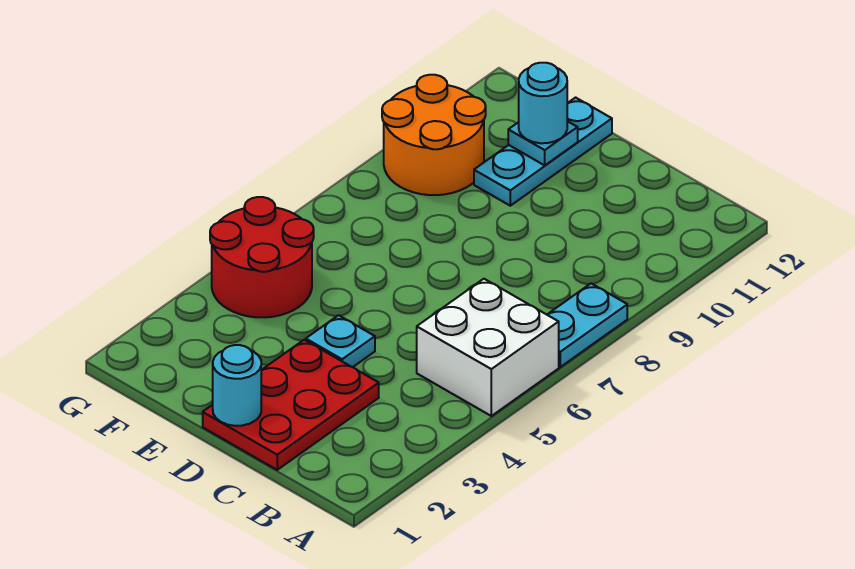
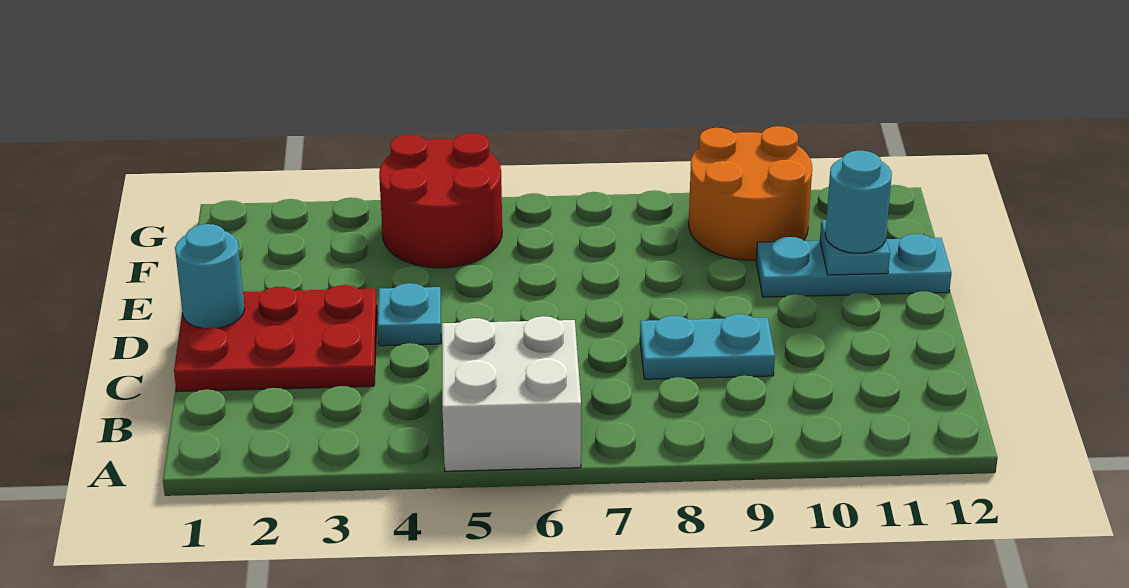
cyan 1x2 plate [547,284,627,367] -> cyan 1x2 plate moved to [640,314,775,379]

